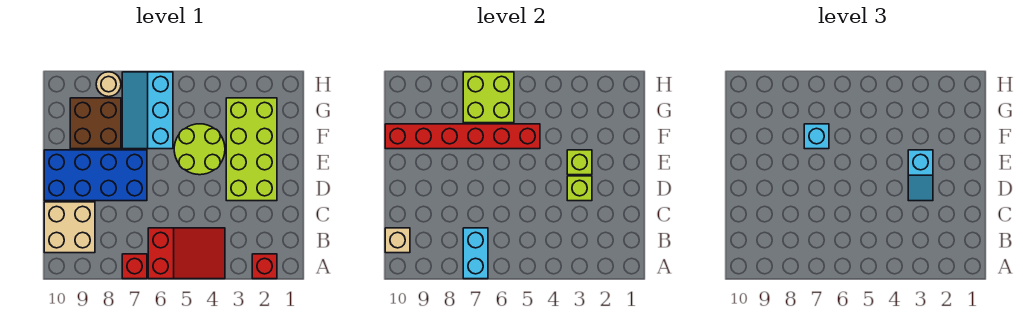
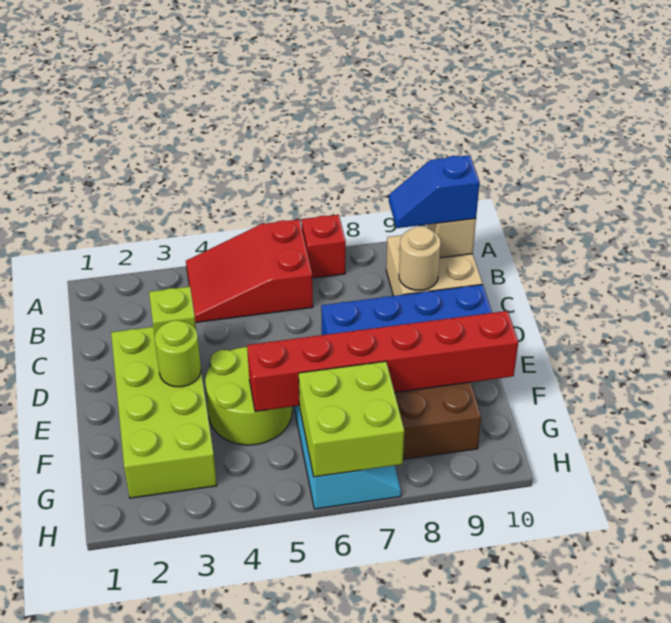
red 1x1 brick [252,254,277,279] -> none
cyan 1x2 brick [463,228,488,279] -> none
none -> blue 1x2 slope [389,155,480,228]
cyan 1x2 slope [908,150,933,201] -> none
lime 1x1 brick [567,150,592,175] -> lime 1x1 round brick [155,320,201,387]
cyan 1x1 brick [804,124,829,149] -> none
tan 1x1 round brick [96,72,121,97] -> tan 1x1 round brick moved to [399,226,441,290]

